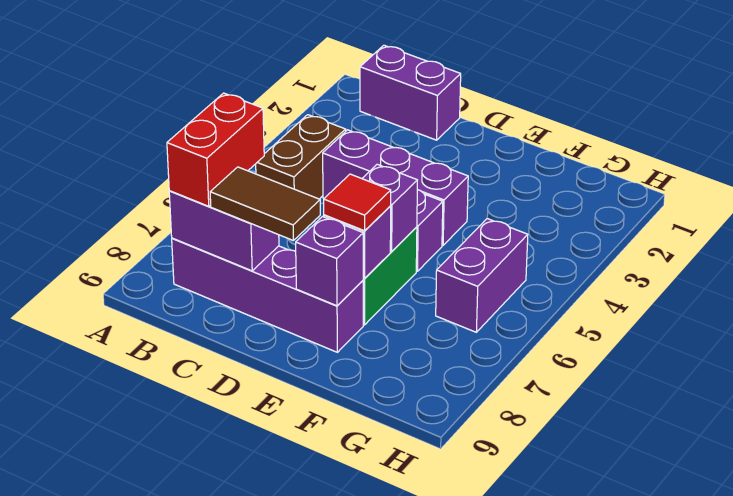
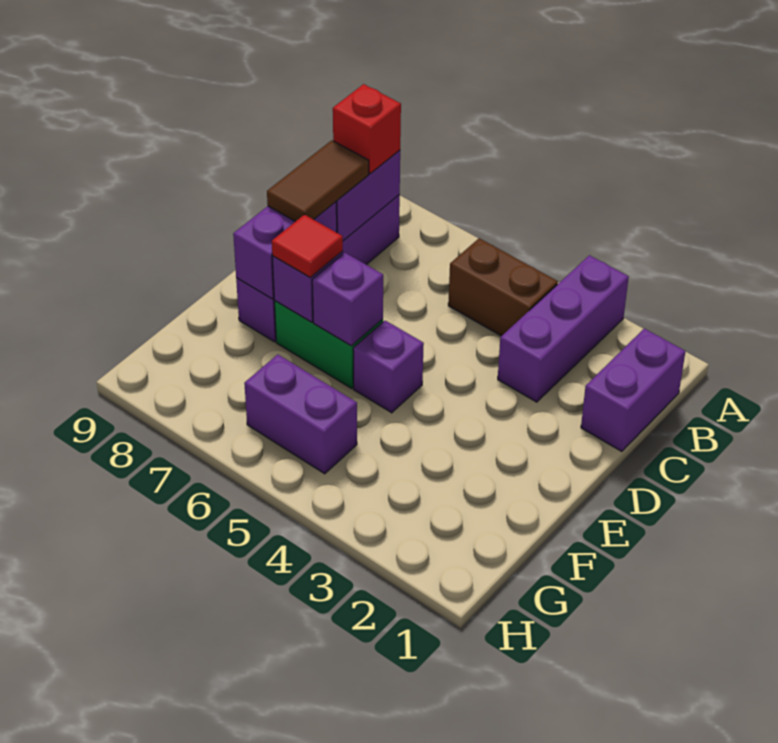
red 1x2 brick [167,93,264,206] -> red 1x1 brick [333,84,401,173]
purple 1x3 brick [323,130,468,245] -> purple 1x3 brick moved to [498,255,629,402]
purple 1x1 brick [296,217,363,306] -> purple 1x2 brick [233,202,337,299]

